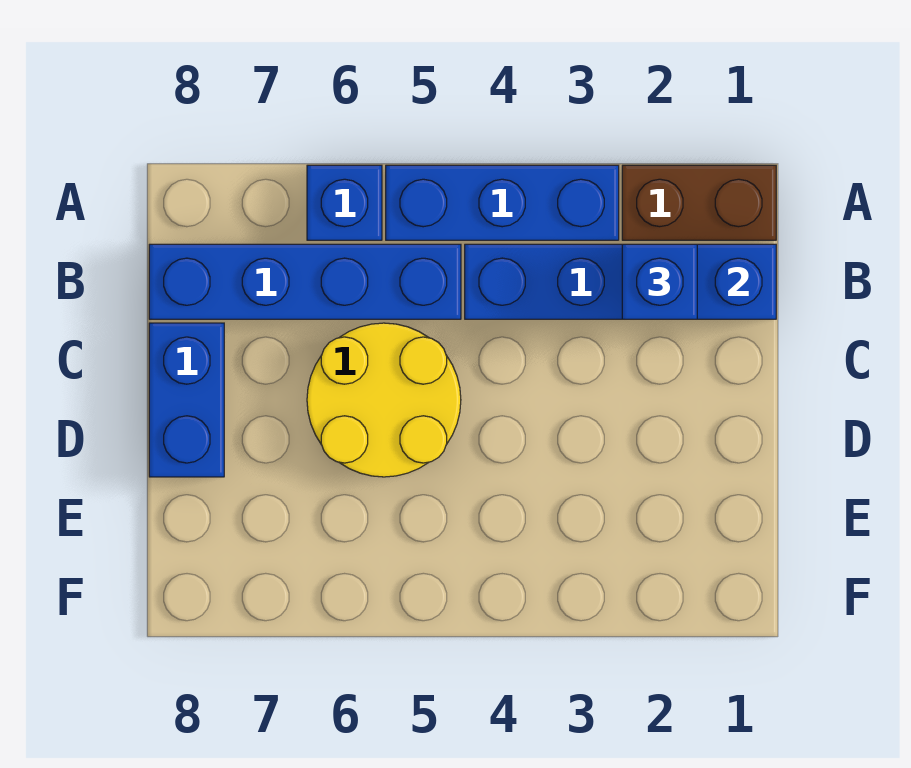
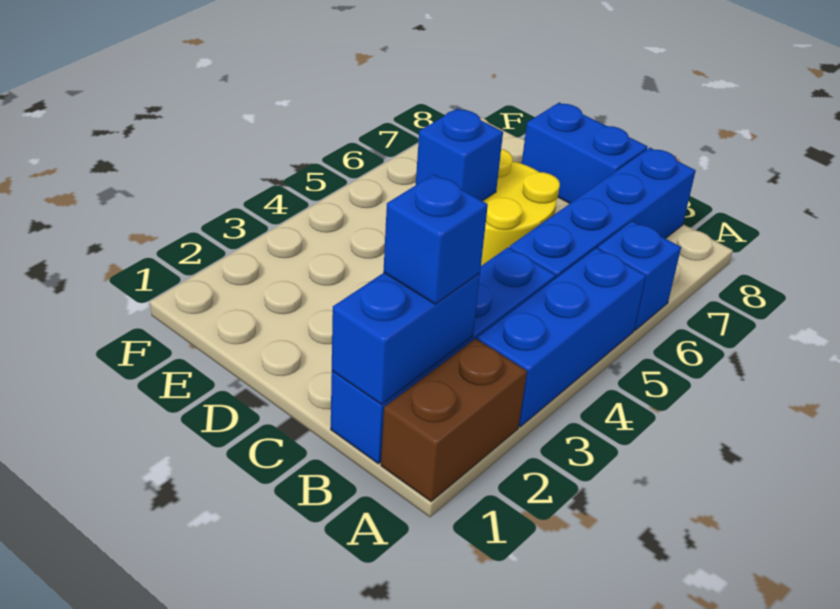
none -> blue 1x1 brick [416,108,503,201]

